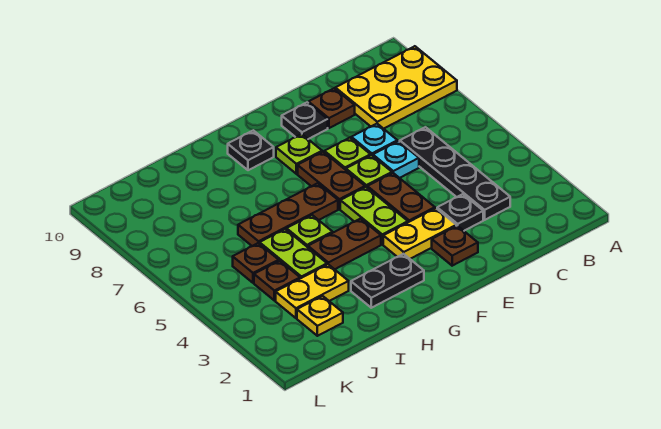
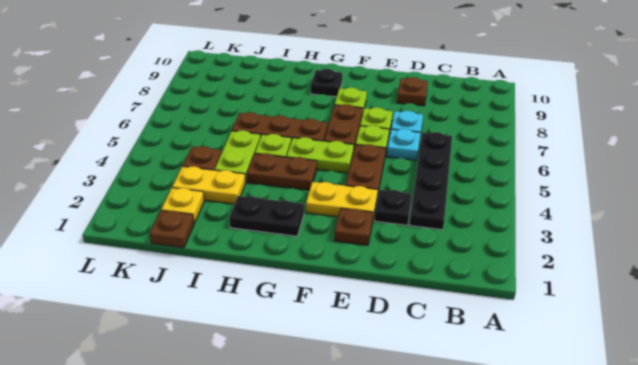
yellow 2x3 plate [335,46,457,129] -> none
black 1x1 plate [282,102,328,139] -> none
lime 1x2 plate [340,187,408,244] -> lime 1x2 plate turned to [286,137,354,173]
brown 1x1 plate [233,243,279,283] -> brown 1x1 plate moved to [149,210,194,248]

